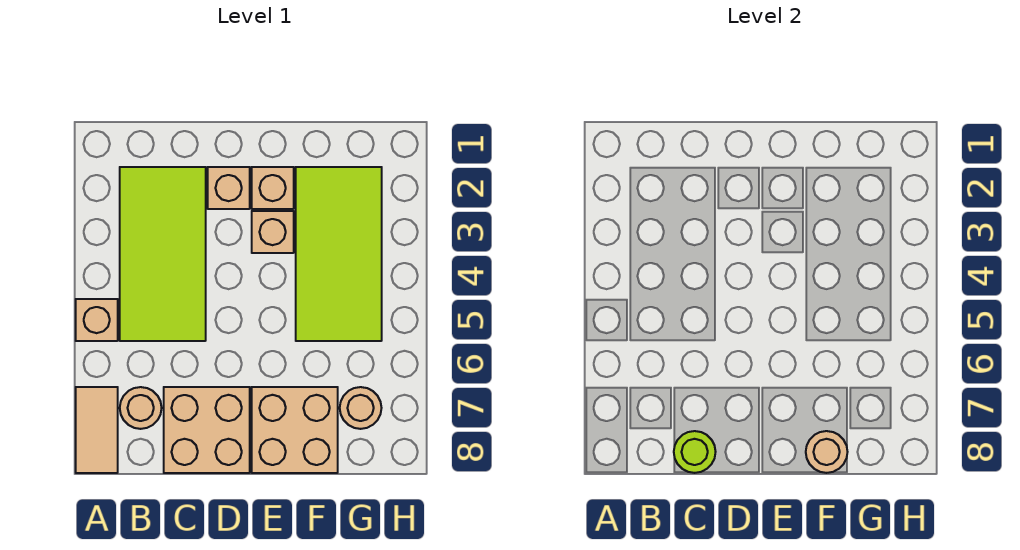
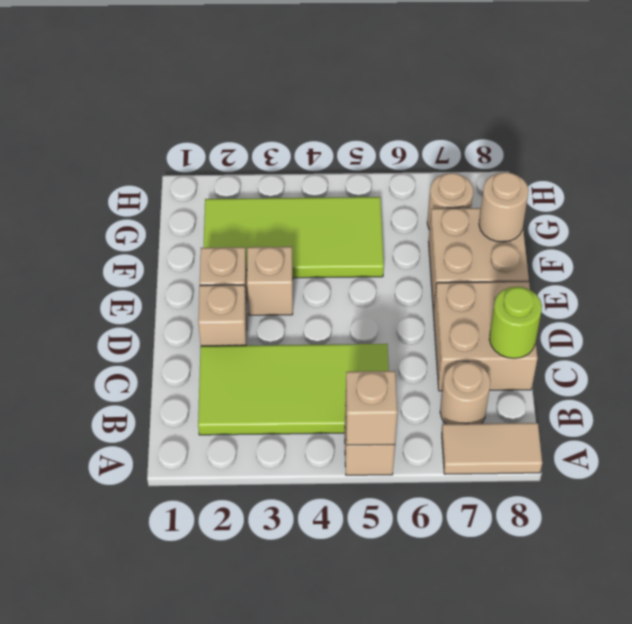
none -> tan 1x1 brick [345,371,397,445]

